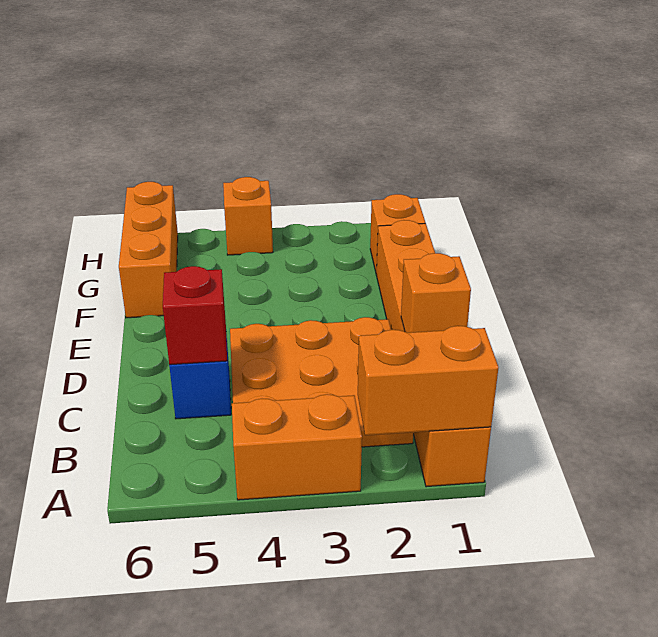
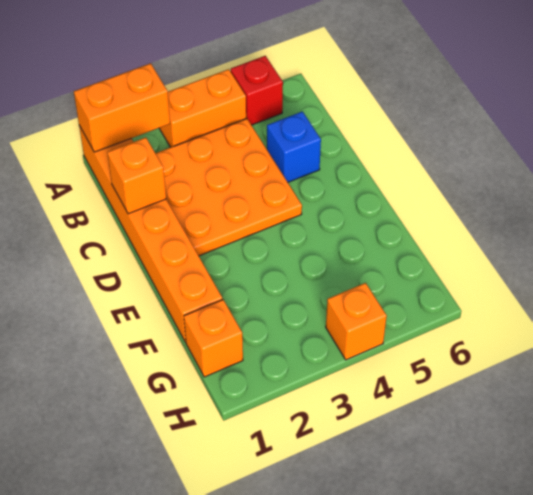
red 1x1 brick [163,266,227,365] -> red 1x1 brick moved to [231,56,283,125]
orange 1x3 brick [119,182,178,318] -> none

